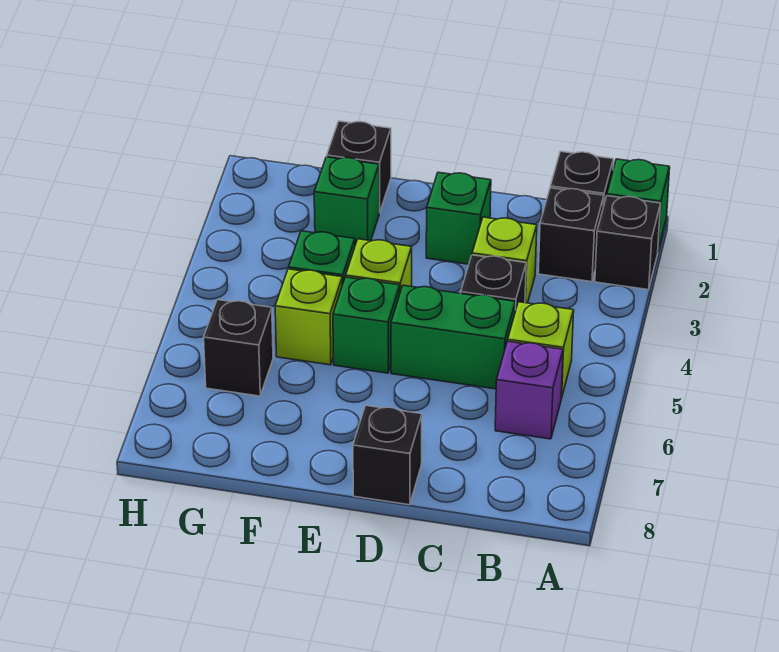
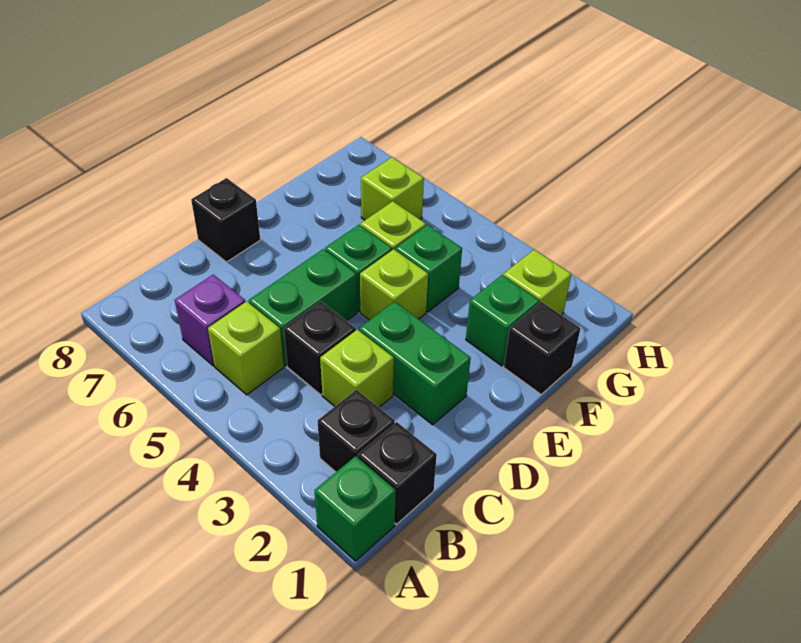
black 1x1 brick [595,196,661,290] -> none
green 1x1 brick [426,172,491,264] -> green 1x2 brick [359,302,471,425]
none -> lime 1x1 brick [503,250,571,315]
black 1x1 brick [204,300,273,396] -> lime 1x1 brick [361,157,424,220]

